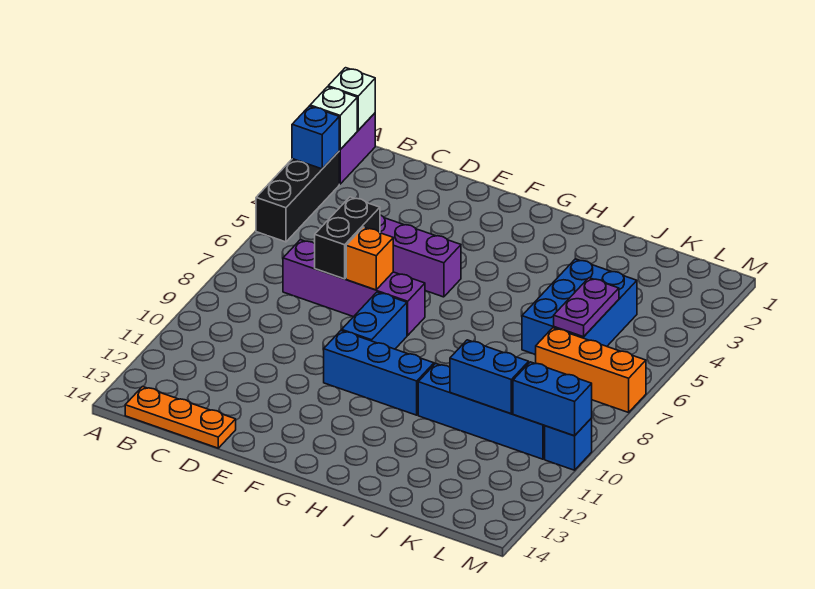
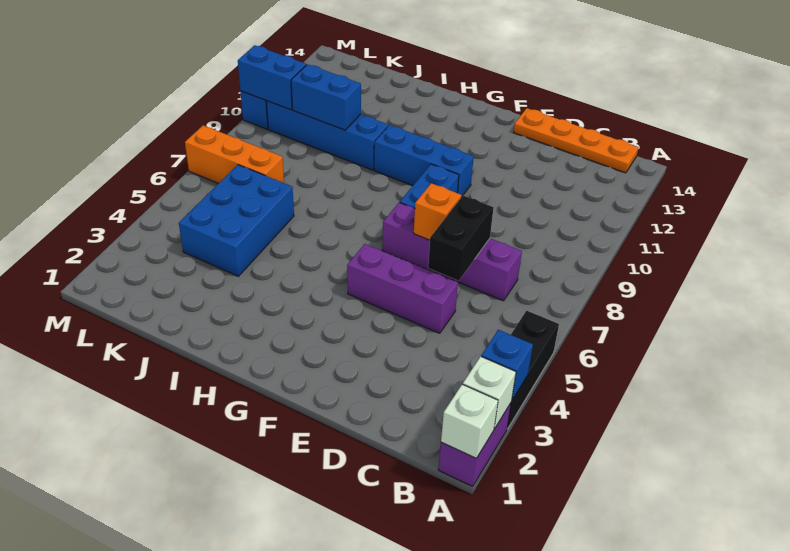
orange 1x3 plate [125,386,236,448] -> orange 1x4 plate [513,108,638,173]
purple 1x2 plate [554,278,619,337] -> none

